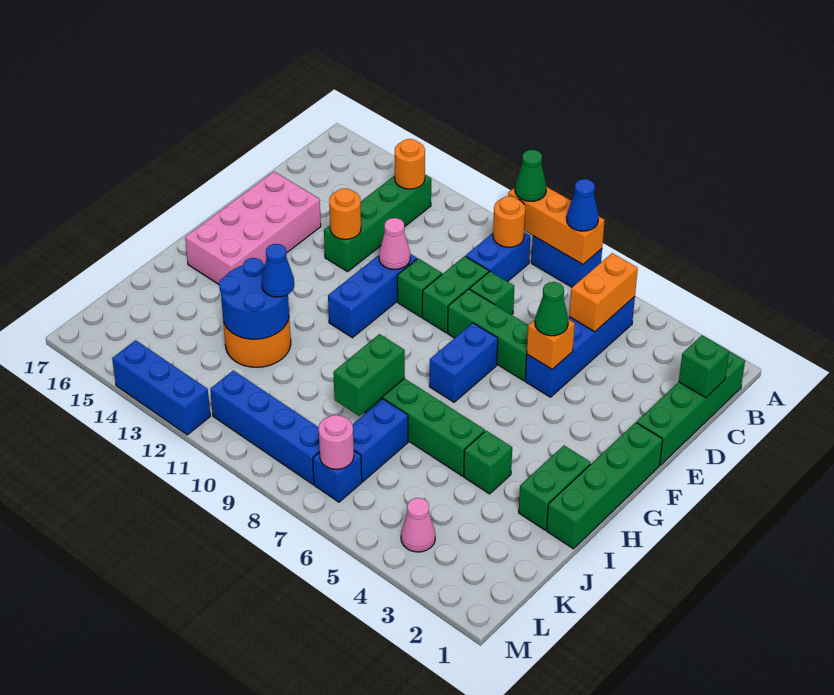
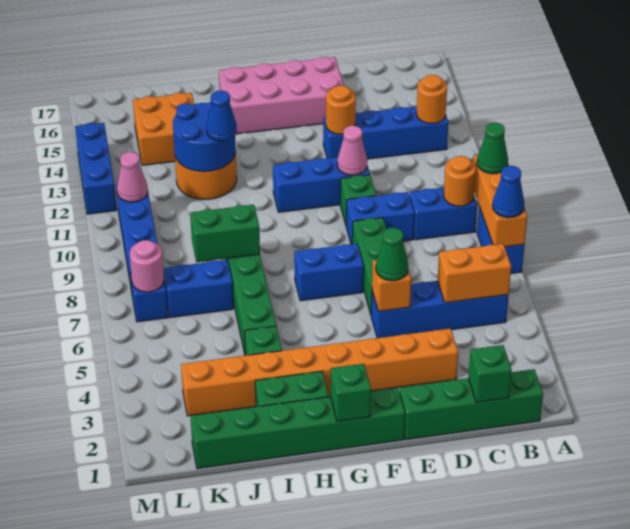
green 1x4 brick [324,175,431,272] -> blue 1x4 brick [323,106,448,159]
none -> orange 1x8 brick [181,329,458,416]
green 1x1 brick [470,271,514,315] -> green 1x1 brick moved to [331,364,371,421]
green 1x2 brick [422,256,489,333] -> blue 1x2 brick [346,192,414,244]
green 1x4 brick [547,422,663,549] -> green 1x6 brick [191,388,405,469]
none -> orange 2x2 brick [133,93,194,165]
pink 1x1 cone [401,498,435,552] -> pink 1x1 cone moved to [117,152,148,202]

